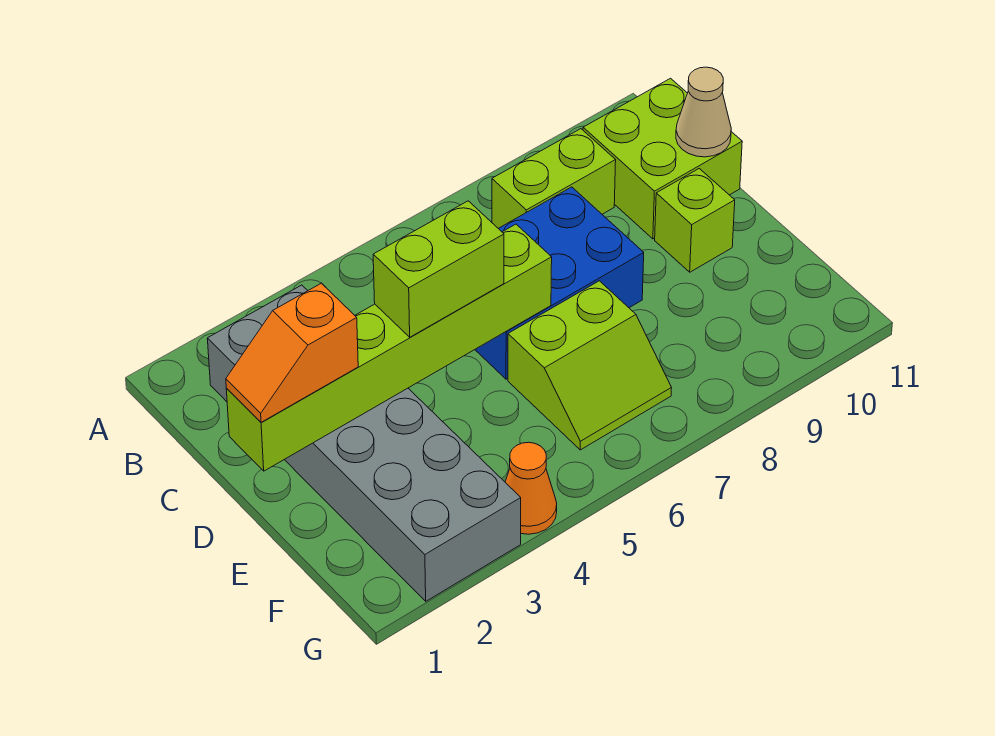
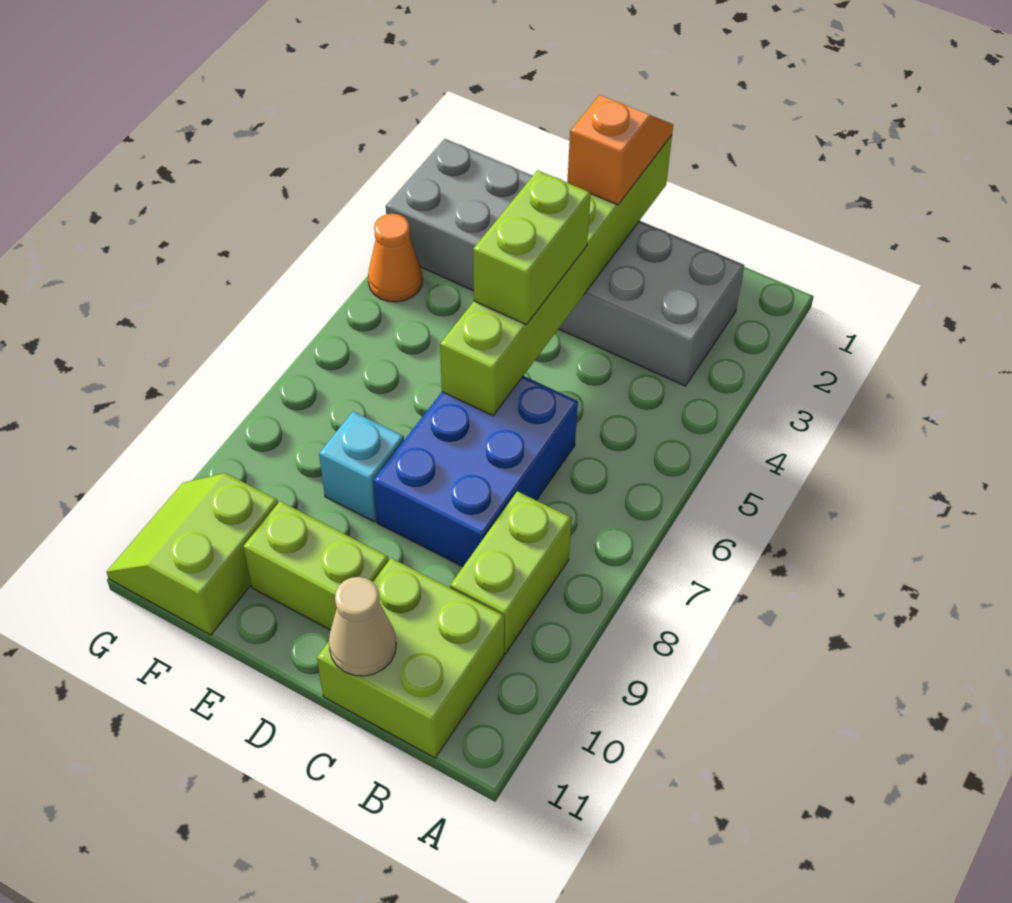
lime 1x1 brick [655,169,735,272] -> lime 1x2 brick [243,501,389,630]
lime 2x2 slope [508,281,671,450] -> lime 2x2 slope moved to [107,473,278,635]
none -> cyan 1x1 brick [319,412,404,522]

